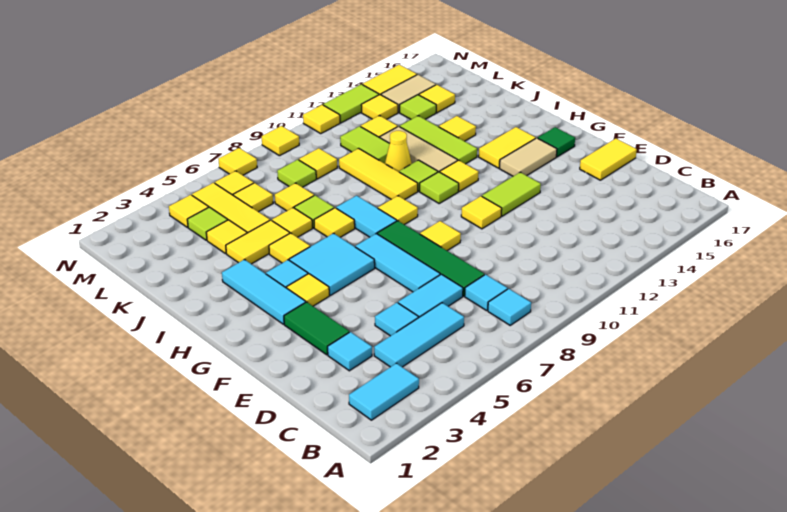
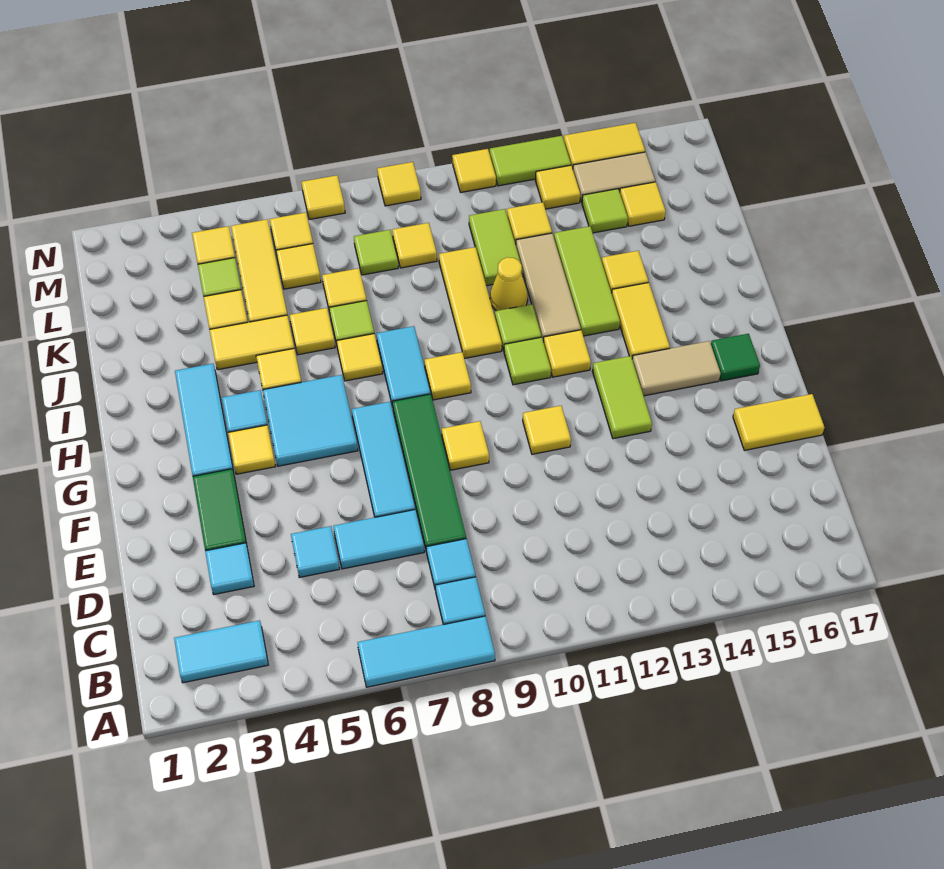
cyan 1x3 tile [374,303,464,367] -> cyan 1x3 tile moved to [357,616,495,687]
lime 1x2 tile [482,172,541,216] -> lime 1x2 tile turned to [592,356,652,439]
yellow 1x2 tile [479,127,536,168] -> yellow 1x2 tile turned to [612,283,670,359]

